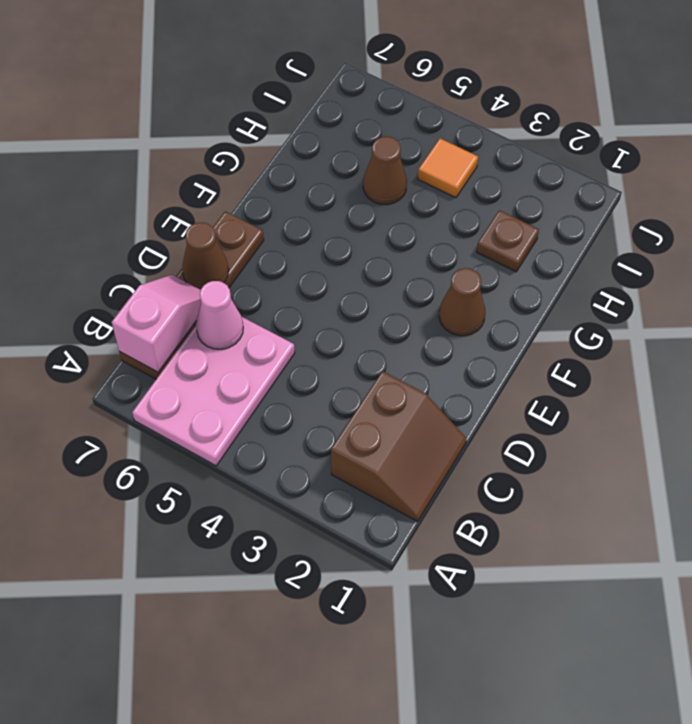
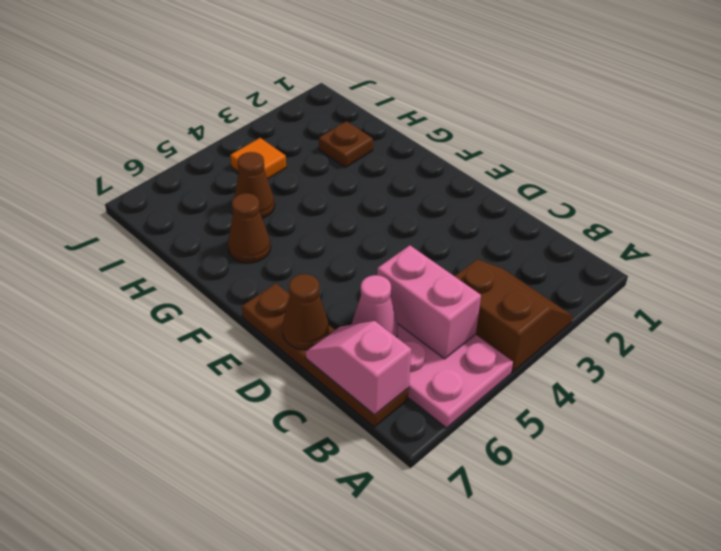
brown 2x2 slope [331,371,467,522] -> brown 2x2 slope moved to [455,259,573,372]
none -> pink 1x2 brick [377,245,481,359]
brown 1x1 cone [439,268,485,336] -> brown 1x1 cone moved to [228,193,271,263]

